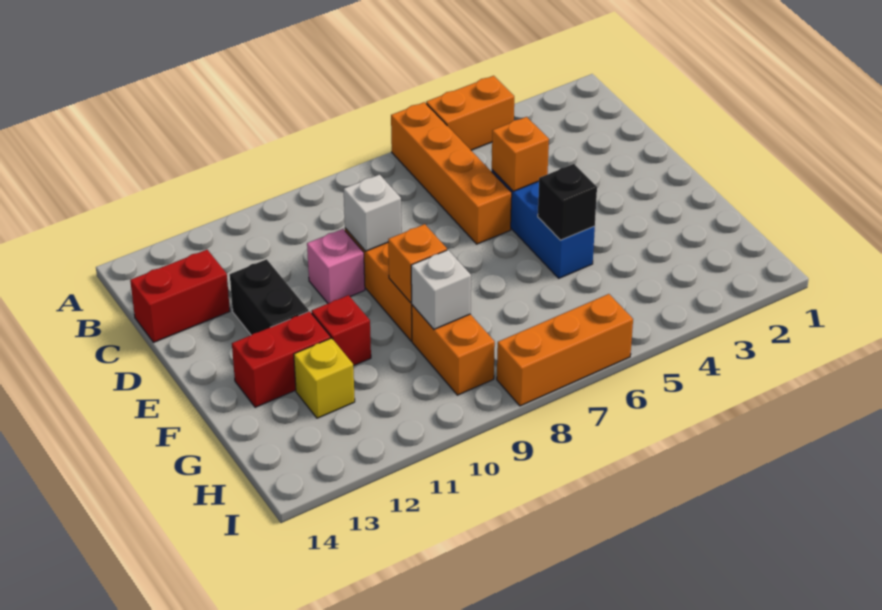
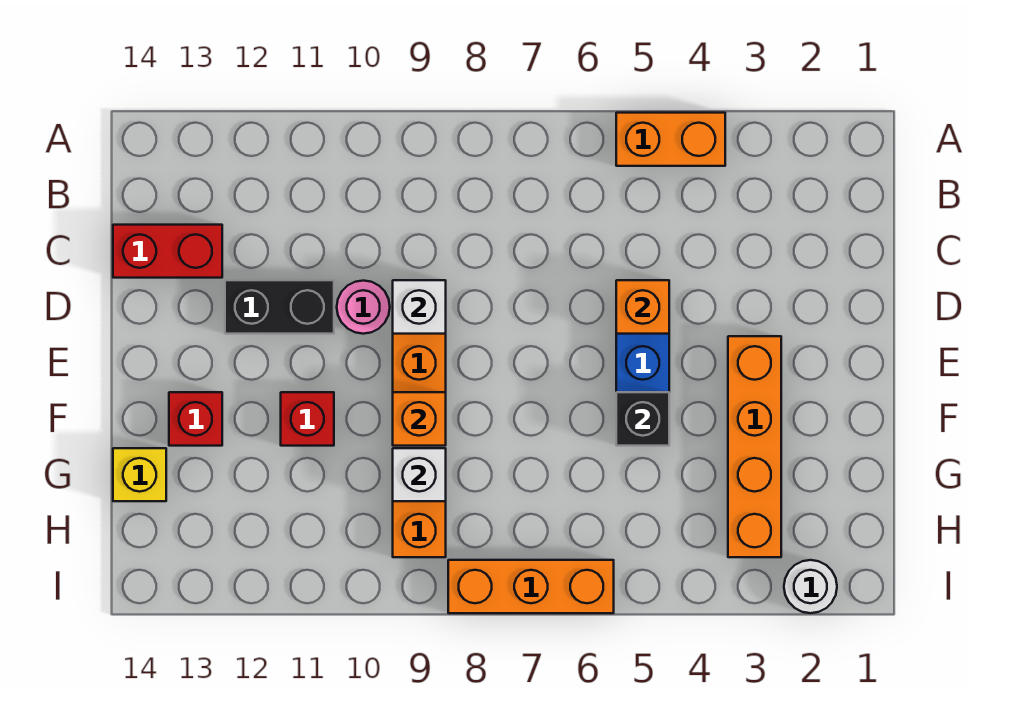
orange 1x4 brick [391,102,512,244] -> orange 1x4 brick moved to [728,336,781,557]
pink 1x1 brick [307,229,365,303] -> pink 1x1 round brick [337,281,390,334]
black 1x2 brick [230,259,309,335] -> black 1x2 brick turned to [225,280,334,334]
red 1x2 brick [232,311,331,407] -> red 1x1 brick [169,392,222,446]
yellow 1x1 brick [294,338,355,418] -> yellow 1x1 brick moved to [113,448,166,501]
none -> white 1x1 round brick [784,560,837,613]

